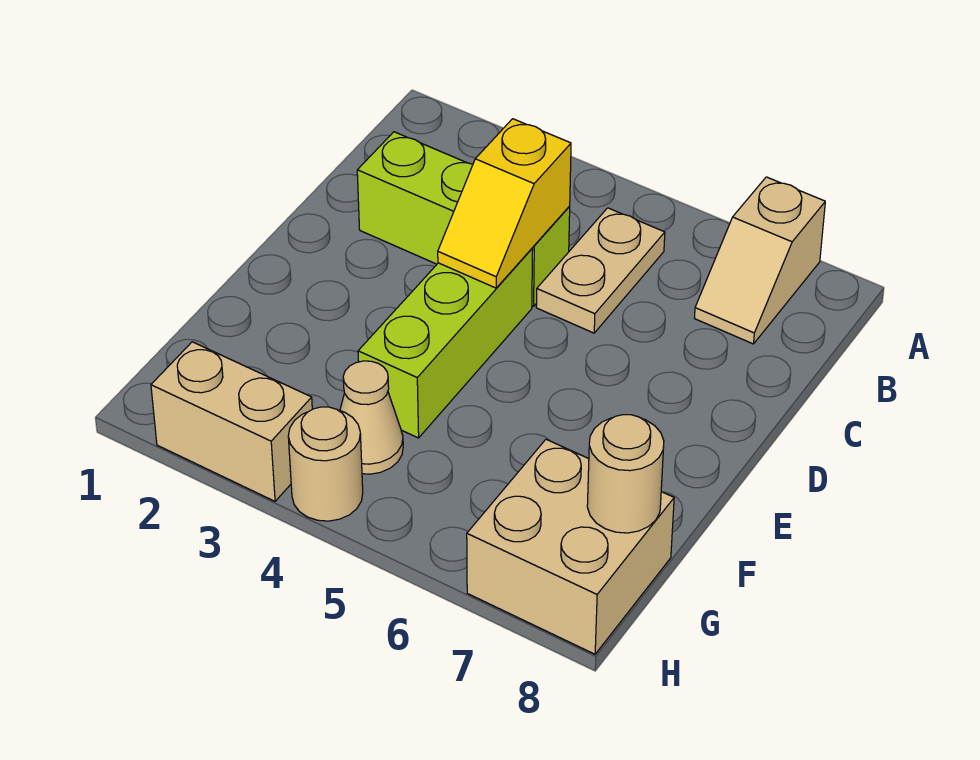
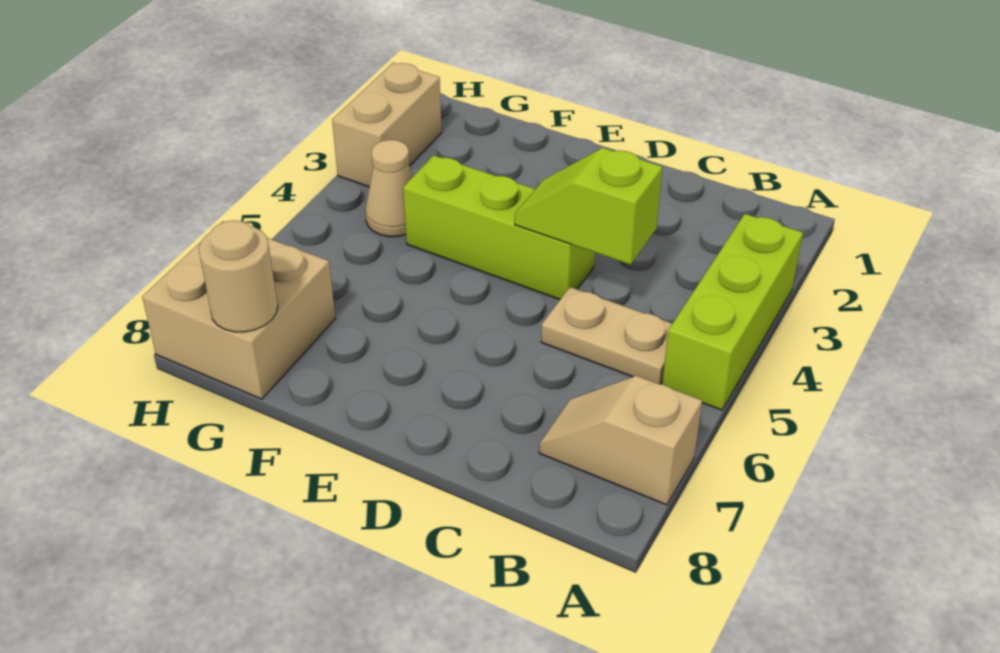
lime 1x3 brick [357,132,570,307] -> lime 1x3 brick moved to [662,214,803,410]
yellow 1x2 slope [438,119,571,288] -> lime 1x2 slope [515,148,663,265]
tan 1x1 round brick [288,407,363,521] -> none

